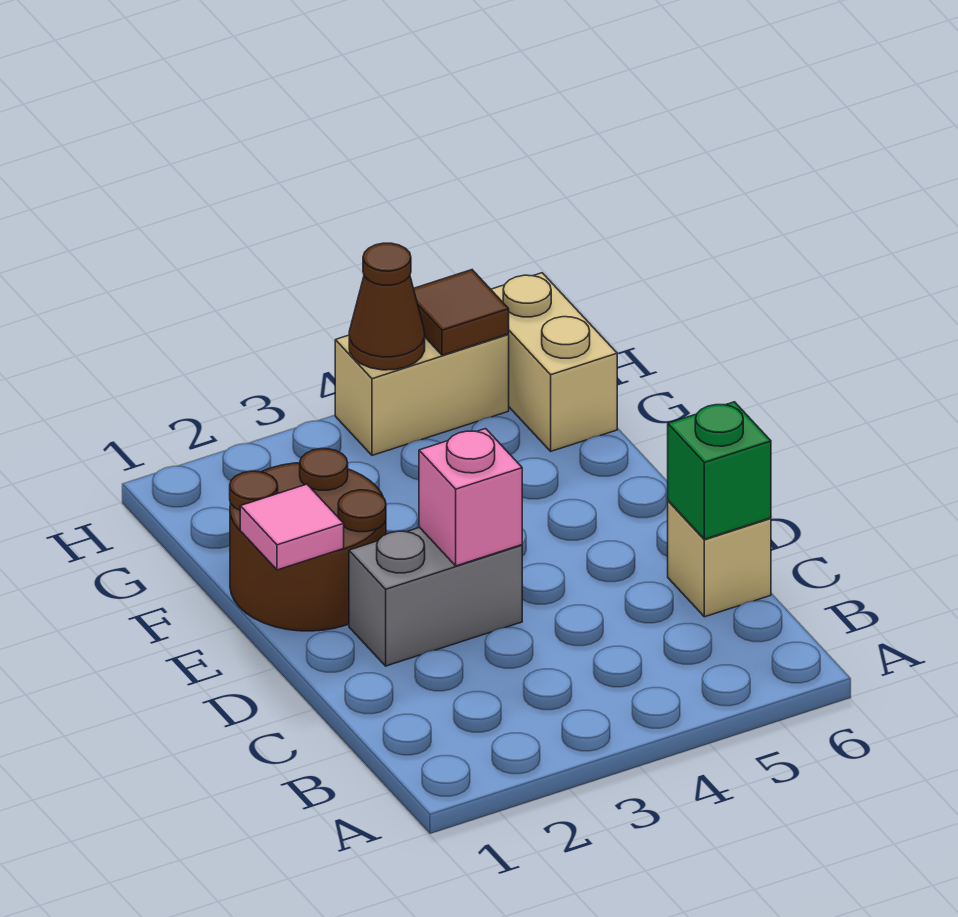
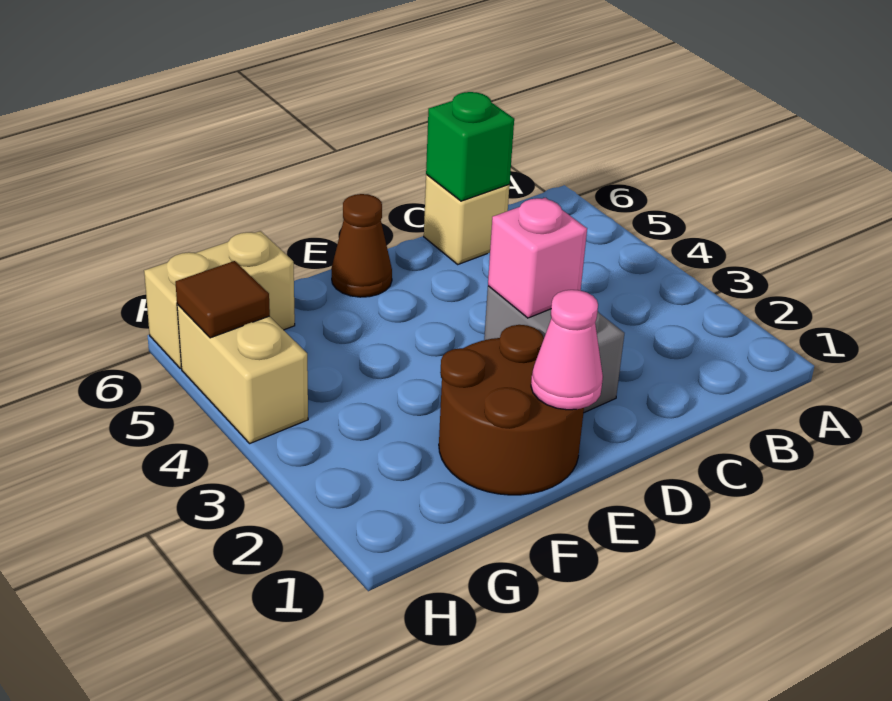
pink 1x1 tile [240,484,344,570] -> pink 1x1 cone [531,290,603,410]
brown 1x1 cone [349,243,425,370] -> brown 1x1 cone moved to [331,194,392,297]

